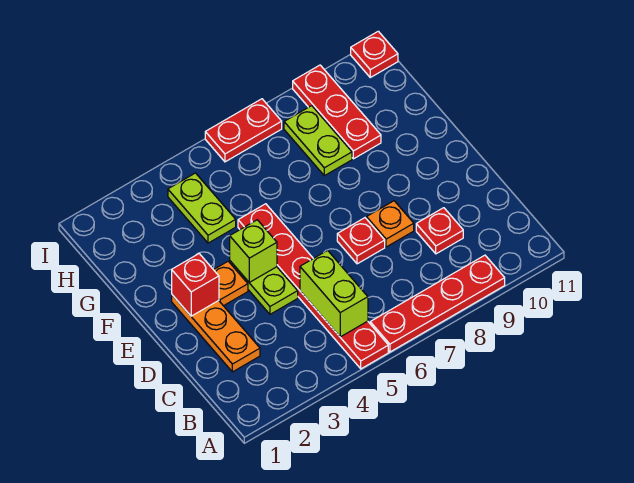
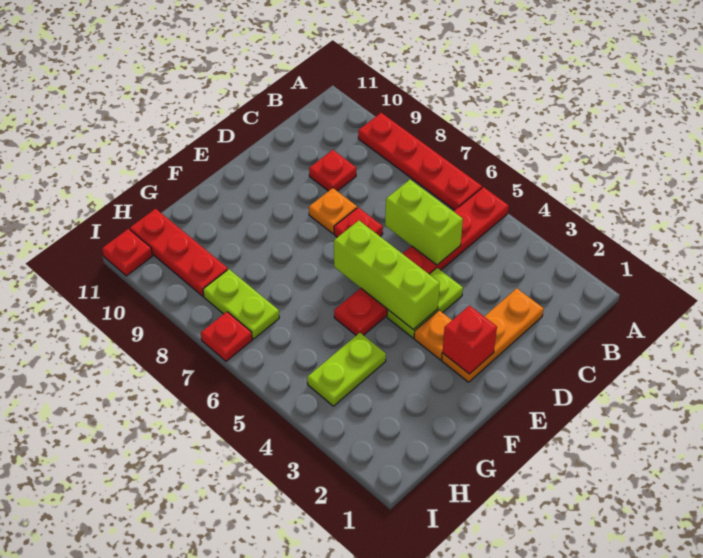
lime 1x2 brick [300,251,368,337] -> lime 1x2 brick turned to [385,180,463,265]
lime 1x1 brick [230,220,277,283] -> lime 1x3 brick [334,221,440,330]
lime 1x2 plate [284,106,352,176] -> lime 1x2 plate turned to [203,269,279,339]
red 1x3 plate [293,65,381,159] -> red 1x3 plate turned to [130,209,228,296]
red 1x2 plate [205,99,282,162] -> red 1x1 plate [201,312,252,361]

